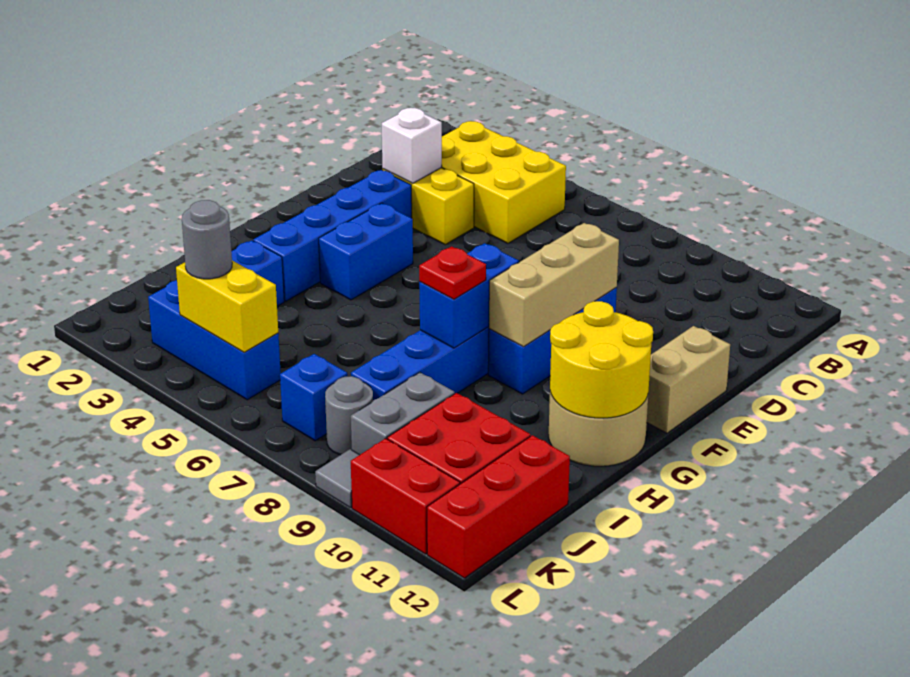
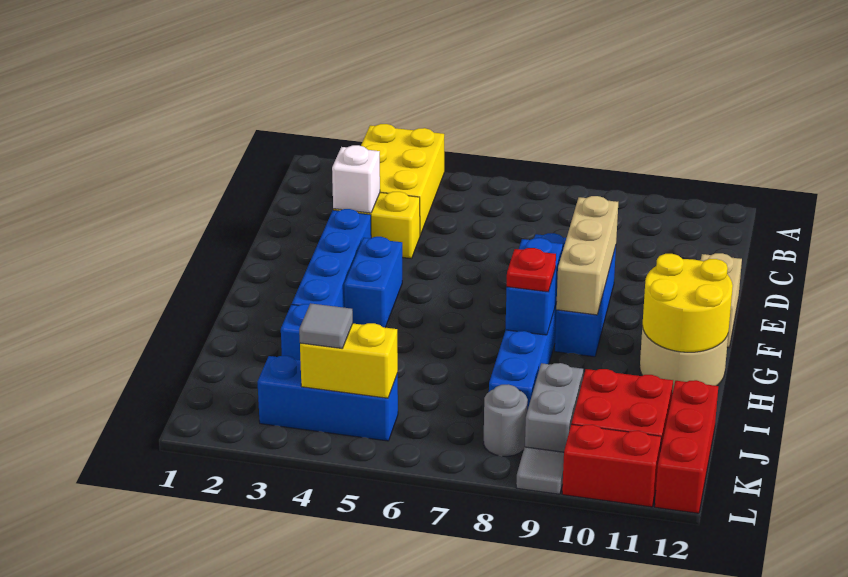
yellow 2x3 brick [442,121,566,243] -> yellow 2x3 brick turned to [361,124,444,235]
grey 1x1 round brick [182,200,232,279] -> grey 1x1 tile [299,303,353,348]
blue 1x1 brick [280,354,348,441] -> none

